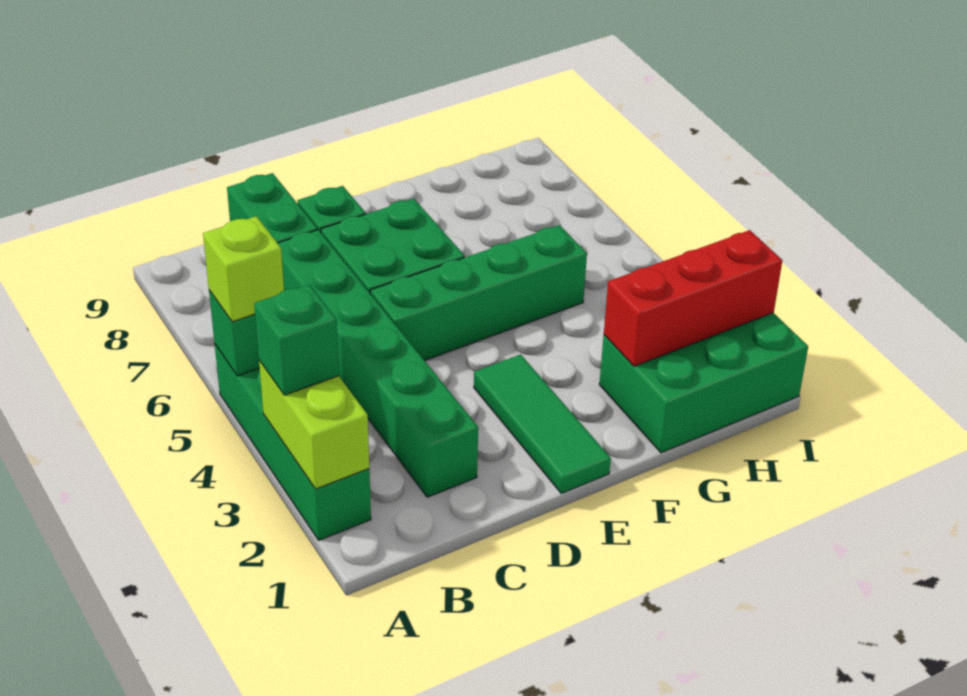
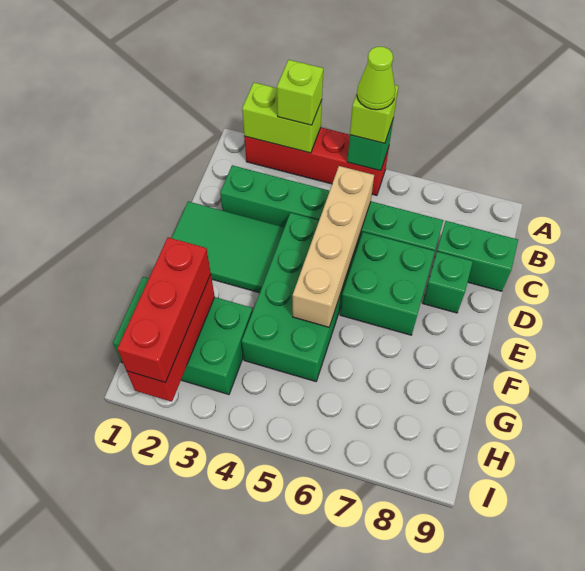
green 1x4 brick [215,345,371,540] -> red 1x4 brick [244,128,389,195]
green 1x1 brick [254,285,339,395] -> lime 1x1 brick [277,60,323,125]
none -> lime 1x1 cone [357,47,395,110]
none -> tan 1x4 brick [293,166,374,327]
green 1x4 brick [370,225,587,361] -> green 2x4 brick [242,213,361,382]
green 1x3 tile [474,354,611,494] -> green 2x3 tile [172,201,285,293]
green 2x3 brick [599,313,808,453] -> green 2x3 brick turned to [113,277,253,395]
none -> red 1x3 brick [117,238,211,383]

